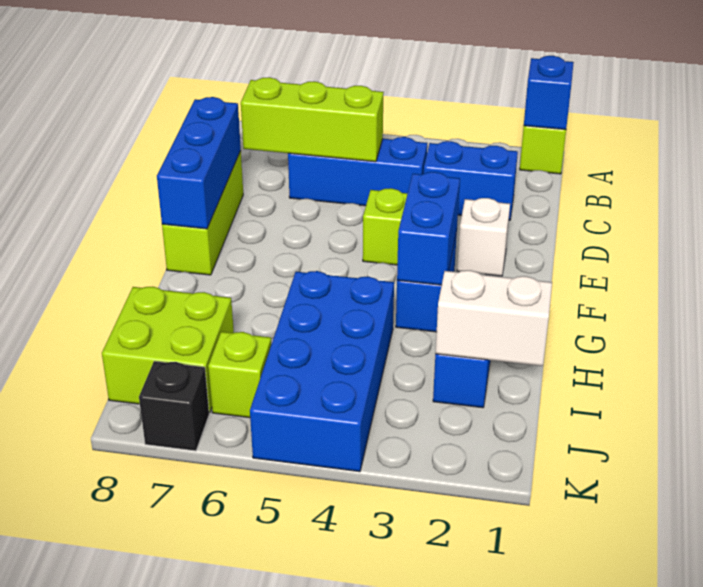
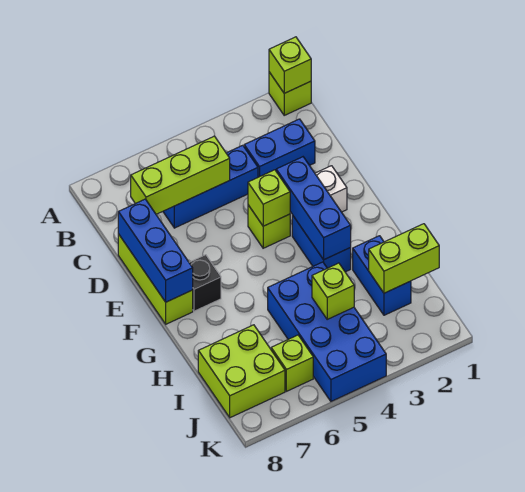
blue 1x1 brick [524,56,574,130] -> lime 1x1 brick [269,37,311,93]
none -> lime 1x1 brick [248,170,290,226]
blue 1x2 brick [397,172,460,285] -> blue 1x3 brick [276,157,351,260]
white 1x2 brick [435,270,552,366] -> lime 1x2 brick [369,224,439,293]
none -> lime 1x1 brick [312,263,354,319]
black 1x1 brick [139,361,209,451] -> black 1x1 brick moved to [189,255,221,311]

